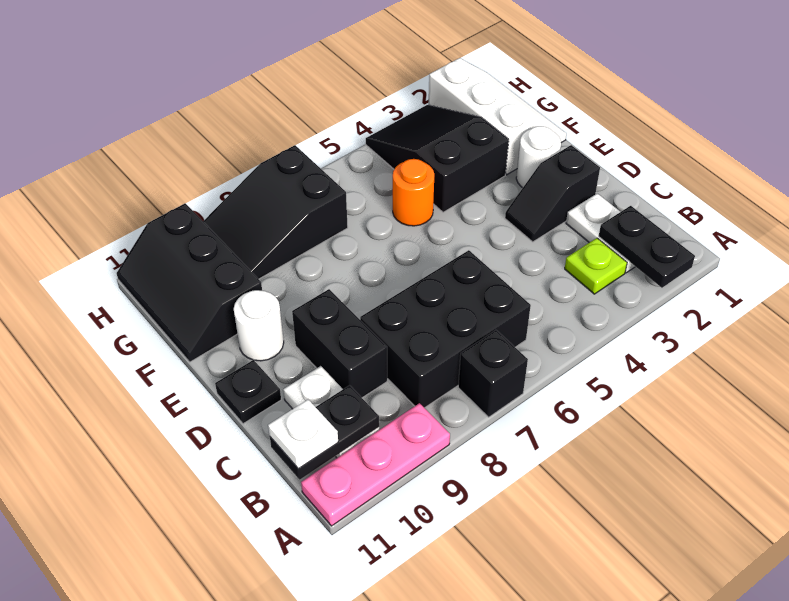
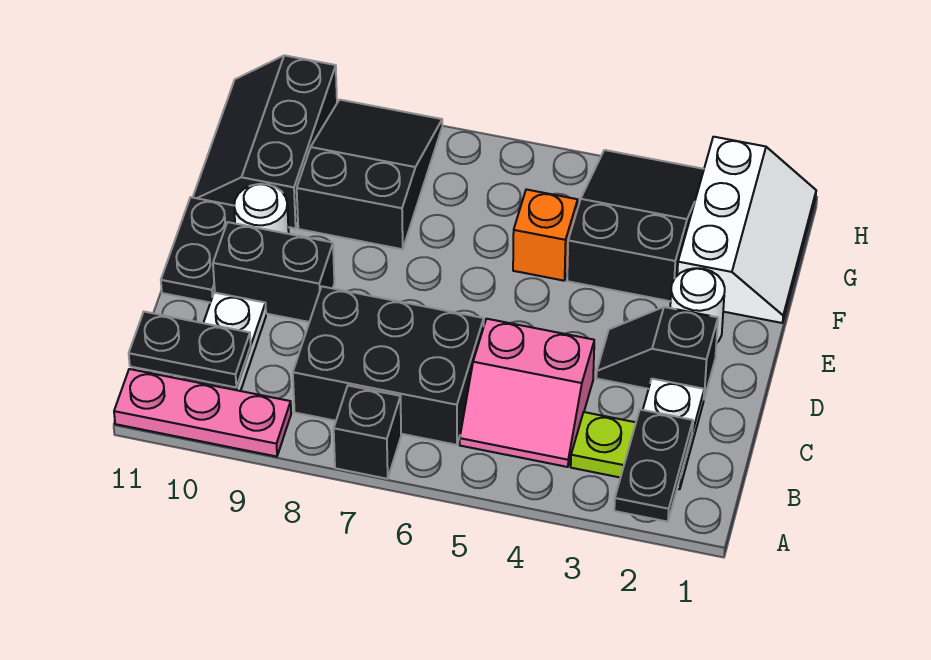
none -> pink 2x2 slope [460,319,594,467]
white 1x1 plate [268,400,338,469] -> none
black 1x2 brick [292,289,387,398] -> black 1x2 brick turned to [213,222,334,322]
black 1x1 plate [215,360,281,424] -> black 1x2 plate [161,197,235,302]
orange 1x1 round brick [393,159,434,226] -> orange 1x1 brick [513,189,578,281]
black 2x3 slope [203,145,348,279] -> black 2x3 slope turned to [297,100,442,249]

